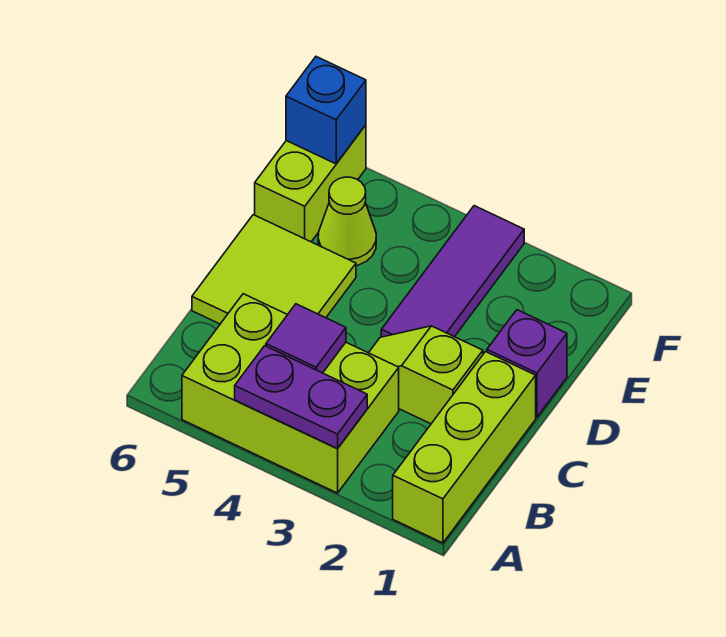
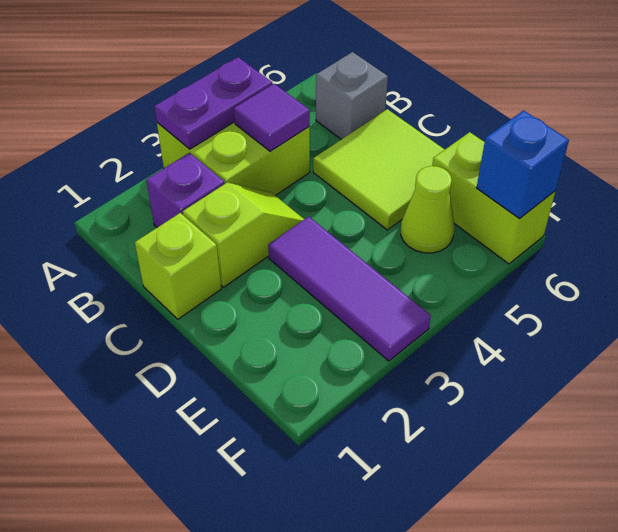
lime 1x3 brick [393,352,536,543] -> lime 1x1 brick [135,213,221,319]
lime 2x3 brick [182,294,399,493] -> lime 2x2 brick [157,122,310,196]
none -> grey 1x1 brick [316,52,388,139]
purple 1x1 brick [487,310,567,417] -> purple 1x1 brick moved to [146,153,225,227]

